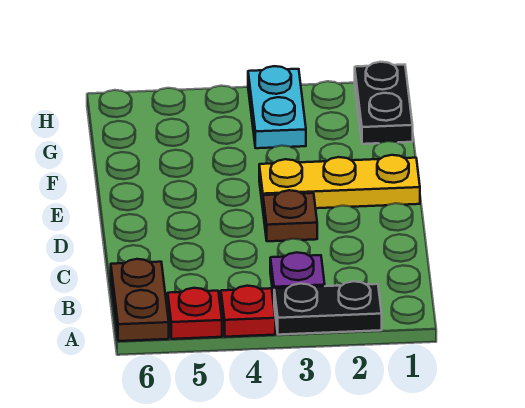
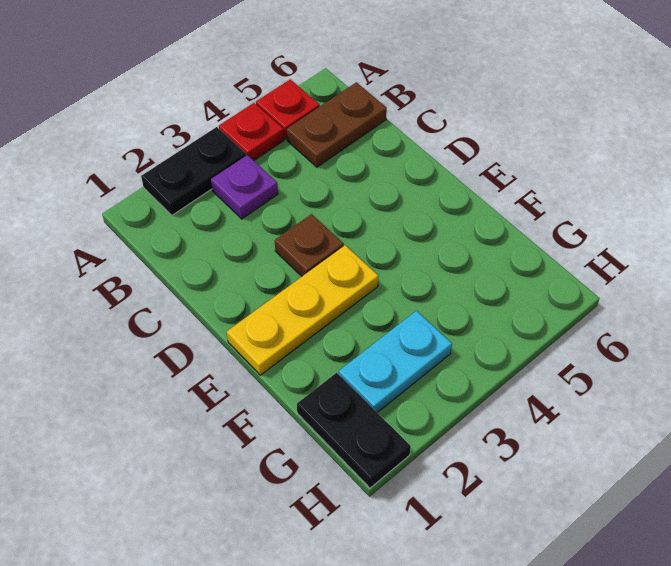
brown 1x2 plate [111,259,169,341] -> brown 1x2 plate turned to [287,82,387,167]
cyan 1x2 plate [248,66,306,148] -> cyan 1x2 plate turned to [339,311,452,413]

